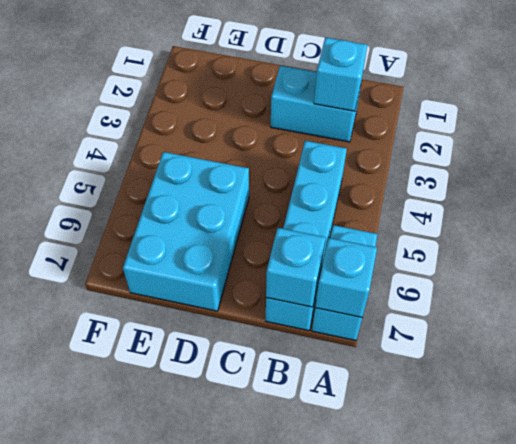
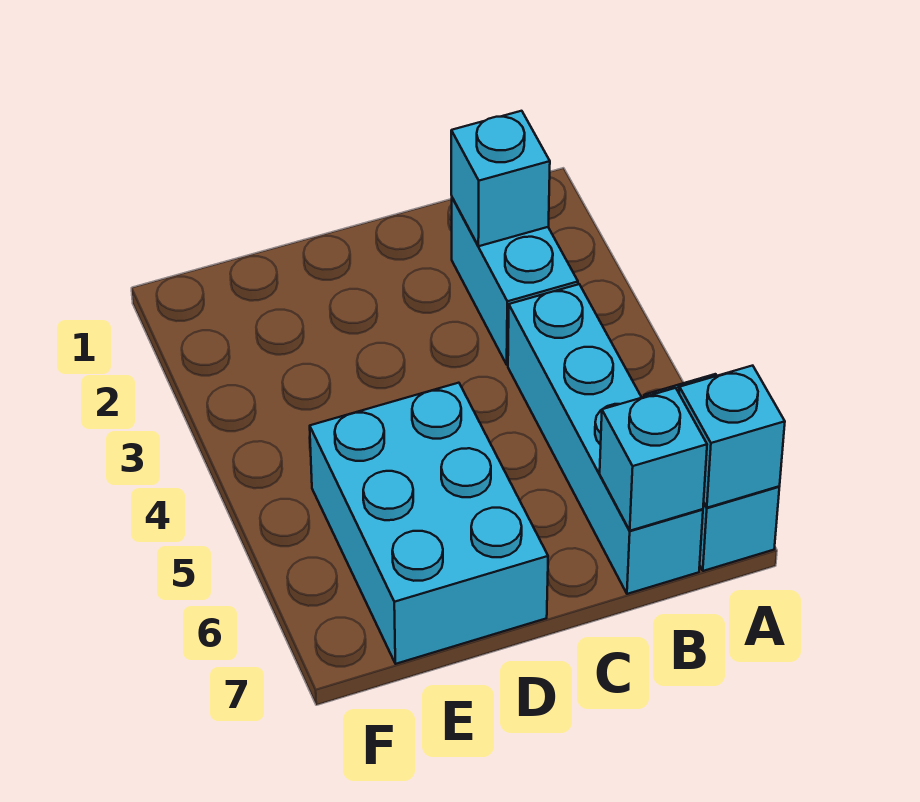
cyan 1x2 brick [271,65,361,142] -> cyan 1x2 brick turned to [452,198,578,365]

